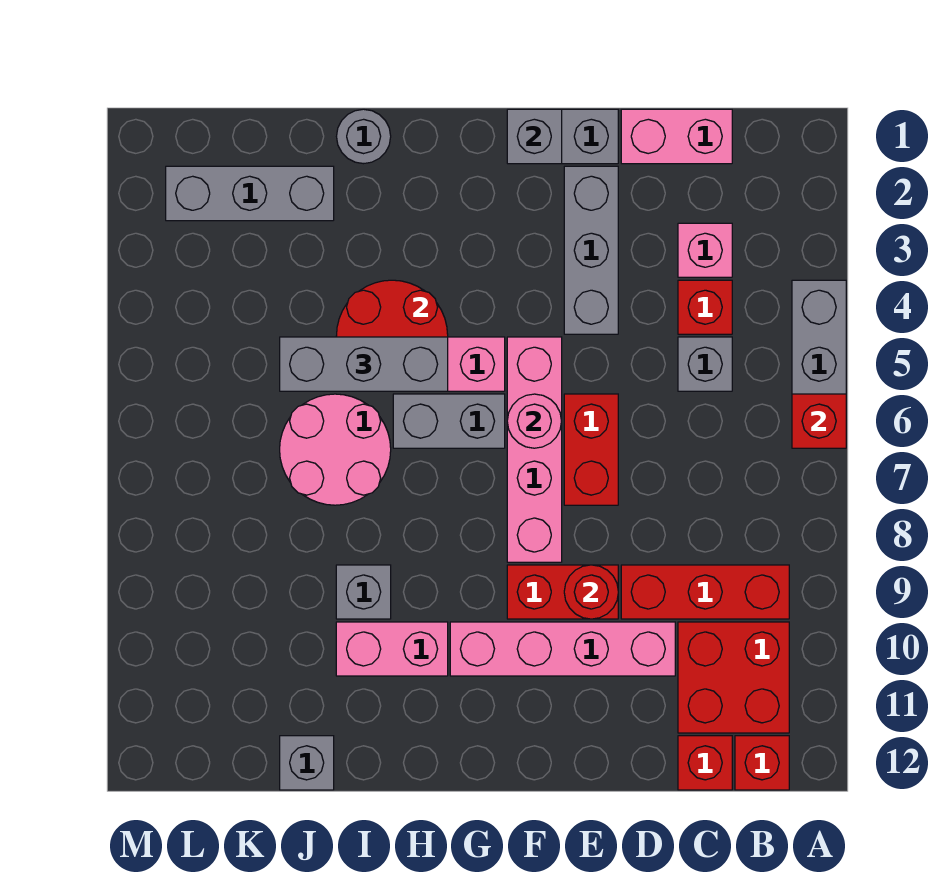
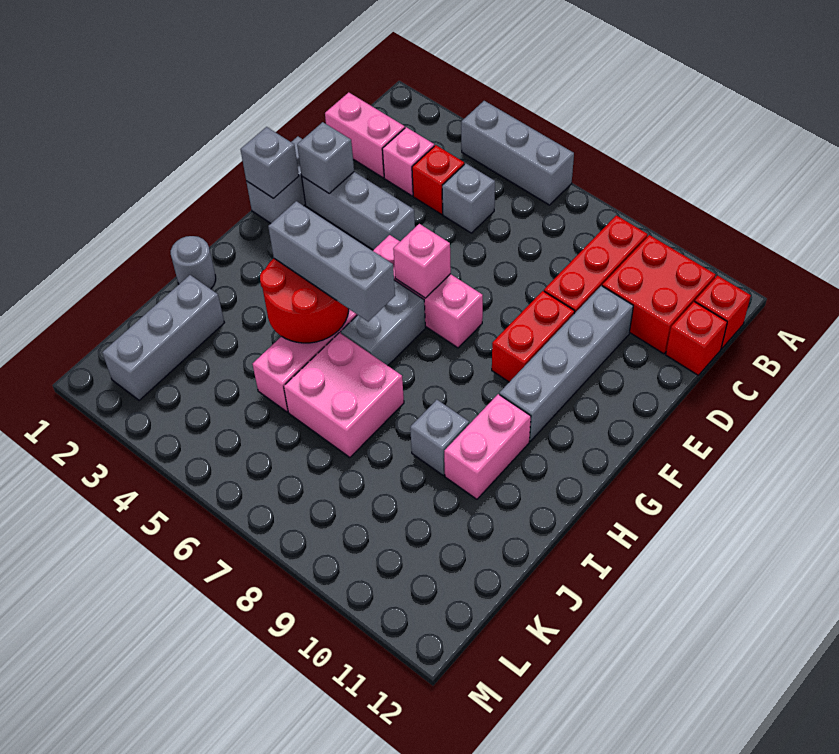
red 1x1 brick [792,394,846,448] -> none
pink 1x2 brick [621,109,732,164] -> pink 1x2 brick turned to [325,92,405,178]
pink 1x4 brick [450,622,675,676] -> grey 1x4 brick [499,286,633,441]
red 1x2 brick [564,394,618,505] -> none
red 1x1 round brick [564,565,618,619] -> none
pink 1x4 brick [507,337,562,562] -> pink 1x3 brick [373,235,483,348]
pink 1x1 round brick [507,394,562,448] -> pink 1x1 brick [393,224,451,298]
grey 1x3 brick [280,337,448,391] -> grey 1x3 brick turned to [268,201,395,322]
pink 2x2 round brick [280,394,391,505] -> pink 2x2 brick [284,333,404,457]
grey 1x1 brick [280,736,334,790] -> grey 1x1 brick moved to [297,122,354,193]

